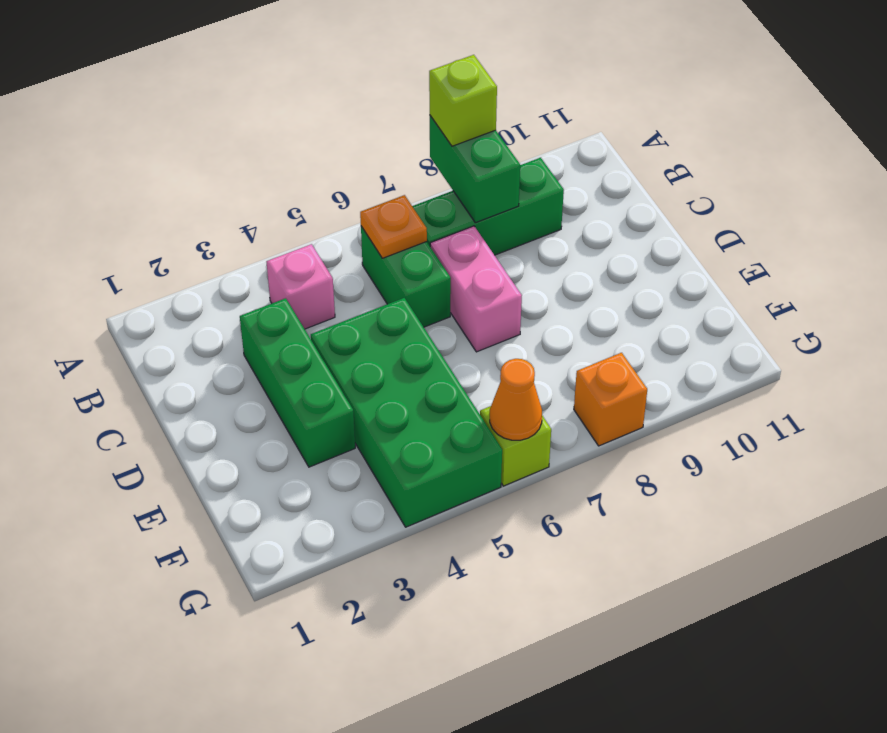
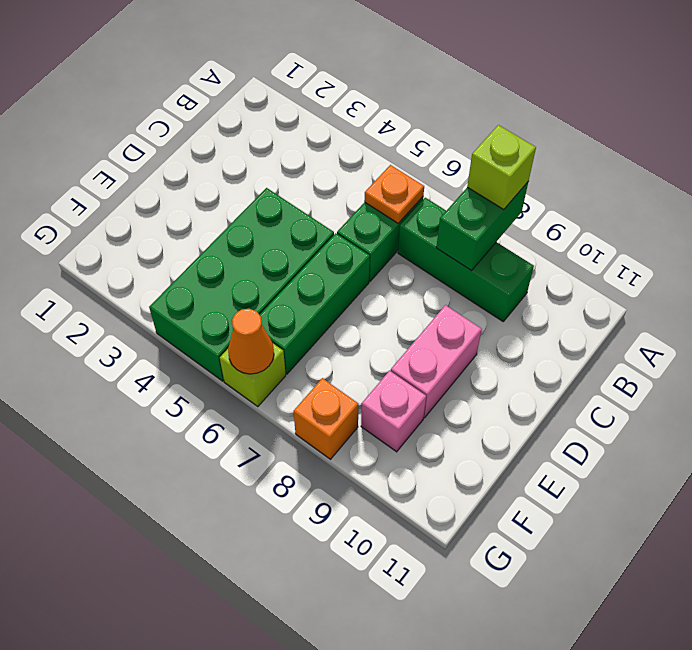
pink 1x1 brick [267,244,335,329] -> pink 1x1 brick moved to [361,371,426,452]
green 1x3 brick [240,298,355,467] -> green 1x3 brick moved to [260,233,370,374]
pink 1x2 brick [430,226,522,352] -> pink 1x2 brick moved to [391,305,482,418]

